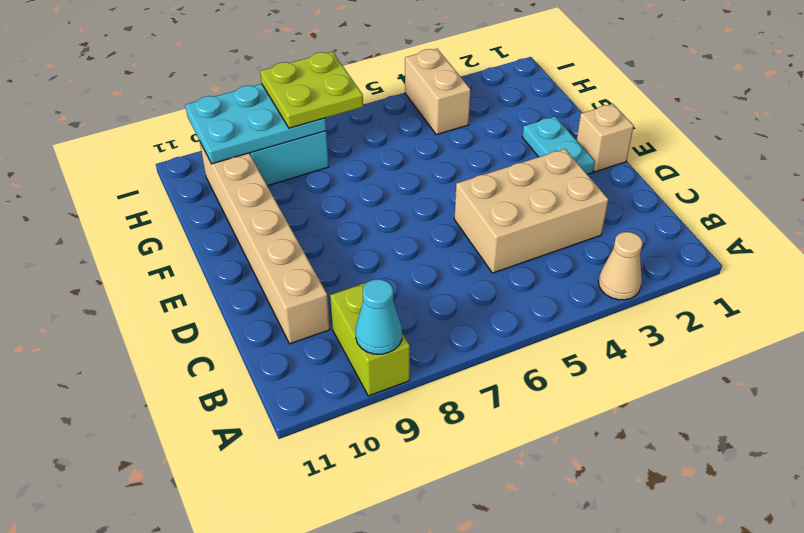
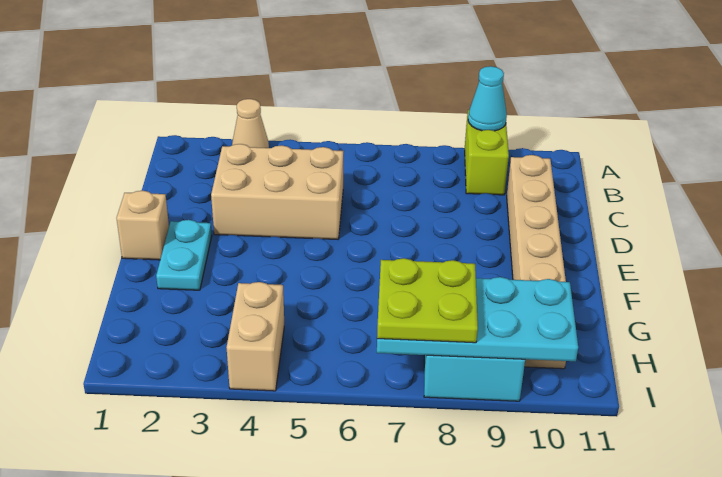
cyan 2x3 plate [185,84,326,164] -> cyan 2x4 plate [377,277,578,361]

